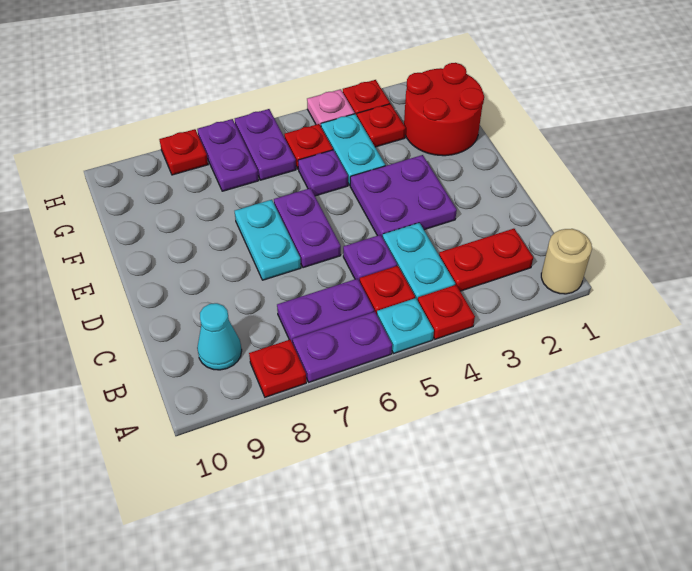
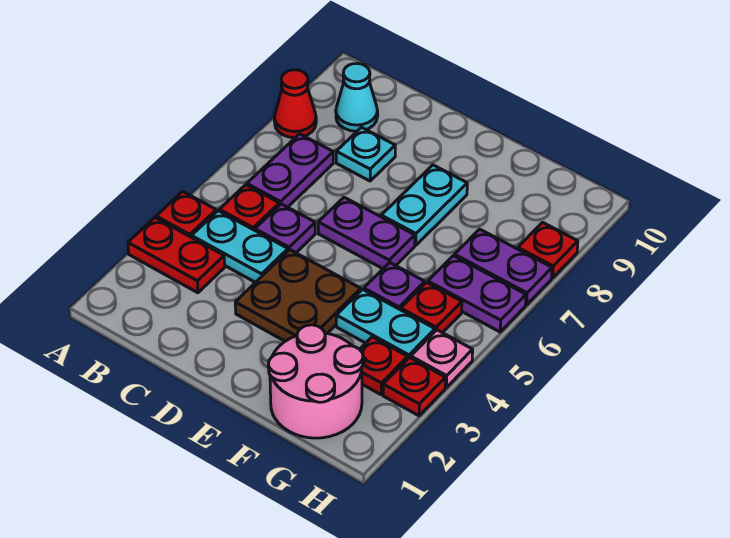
tan 1x1 round brick [541,229,592,294] -> none
cyan 1x1 plate [377,298,434,353] -> cyan 1x1 plate moved to [336,127,395,181]
purple 1x2 plate [293,312,392,382] -> none
red 1x1 plate [249,340,306,397] -> red 1x1 cone [274,70,316,138]
red 1x2 plate [439,229,533,291] -> red 1x2 plate turned to [128,218,225,293]
purple 2x2 plate [350,155,457,237] -> brown 2x2 plate [235,250,361,341]
cyan 1x2 plate [235,200,301,280] -> cyan 1x2 plate turned to [381,165,467,246]
red 2x2 round brick [404,63,484,156] -> pink 2x2 round brick [268,325,363,438]

